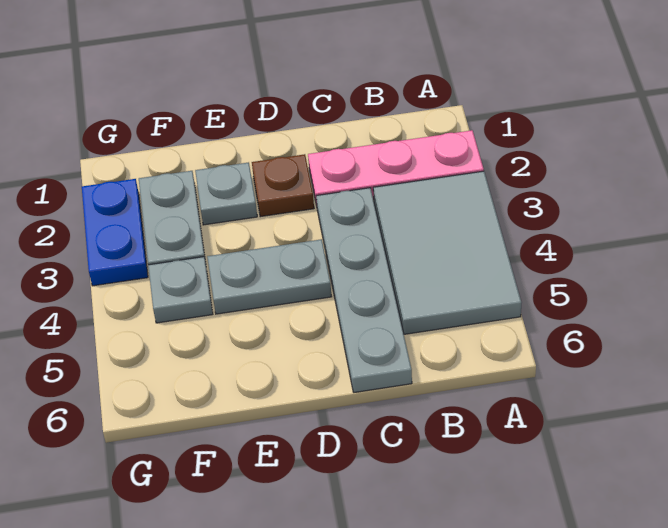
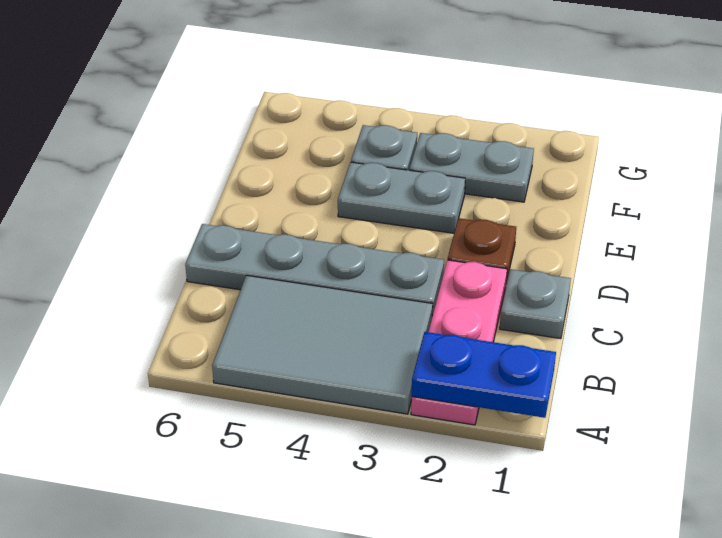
grey 1x2 plate [207,239,332,314] -> grey 1x2 plate turned to [338,162,465,233]
grey 1x1 plate [195,162,257,225] -> grey 1x1 plate moved to [500,269,571,339]
blue 1x2 plate [82,179,148,286] -> blue 1x2 plate moved to [412,332,556,418]

